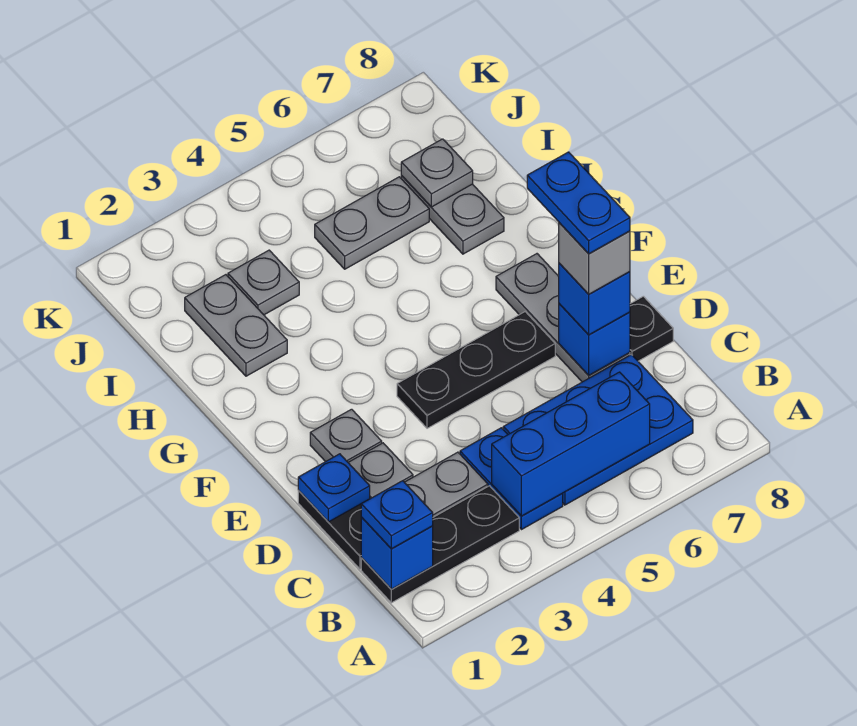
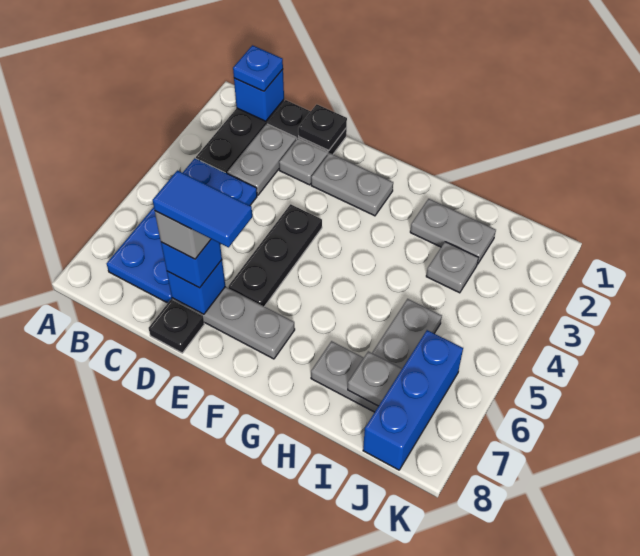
blue 1x3 brick [492,372,650,516] -> blue 1x3 brick moved to [363,330,463,470]
blue 1x1 plate [298,454,370,522] -> black 1x1 plate [298,104,347,151]
blue 1x2 plate [527,152,630,254] -> blue 1x2 tile [153,171,252,247]
grey 1x1 plate [310,409,382,462] -> grey 1x2 plate [311,153,393,216]

